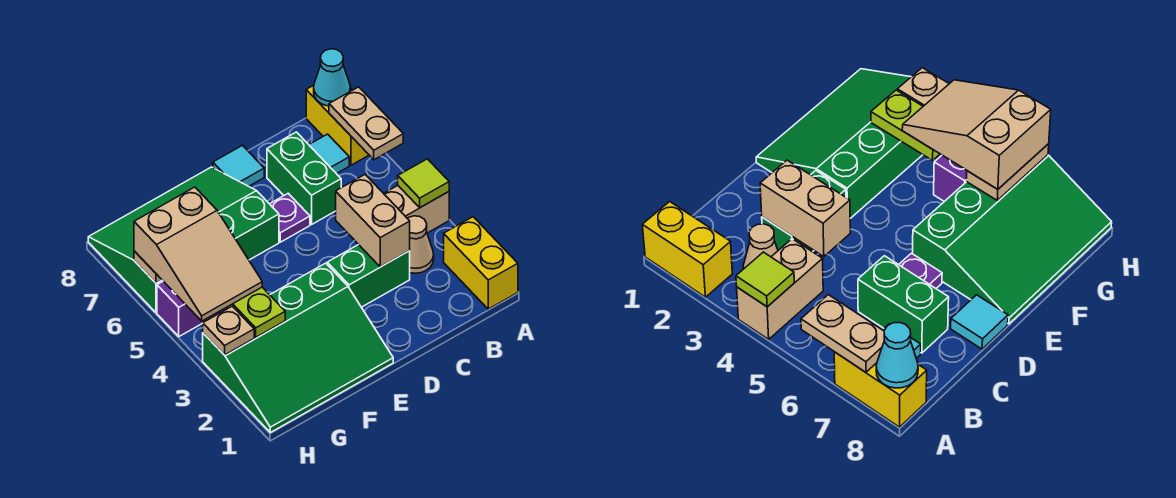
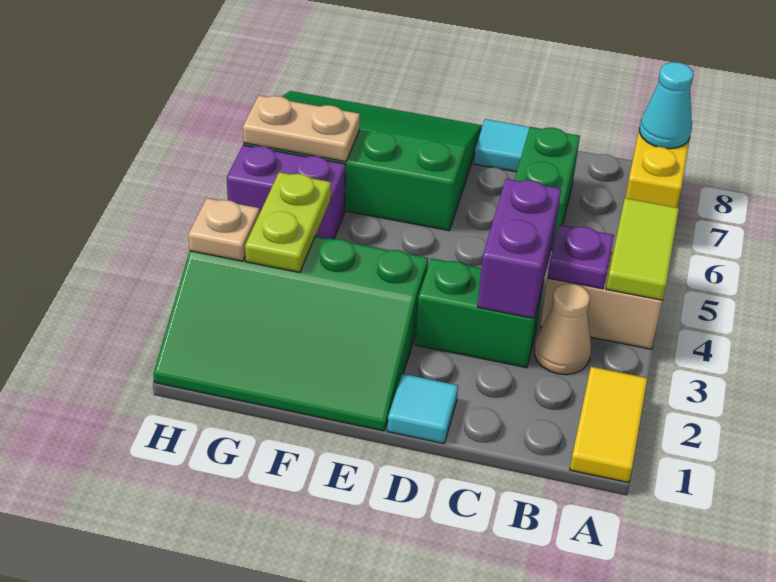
yellow 1x2 brick [444,217,518,309] -> yellow 1x2 tile [570,367,647,483]
lime 1x1 tile [398,159,449,208] -> lime 1x2 tile [606,198,679,300]
tan 1x2 plate [329,87,403,160] -> none
cyan 1x1 tile [309,134,349,174] -> cyan 1x1 tile moved to [387,374,458,444]
tan 1x2 brick [336,175,410,267] -> purple 1x2 brick [478,179,561,318]
purple 1x1 plate [270,193,310,242] -> purple 1x1 plate moved to [547,225,614,289]
tan 2x3 slope [134,187,262,321] -> none

